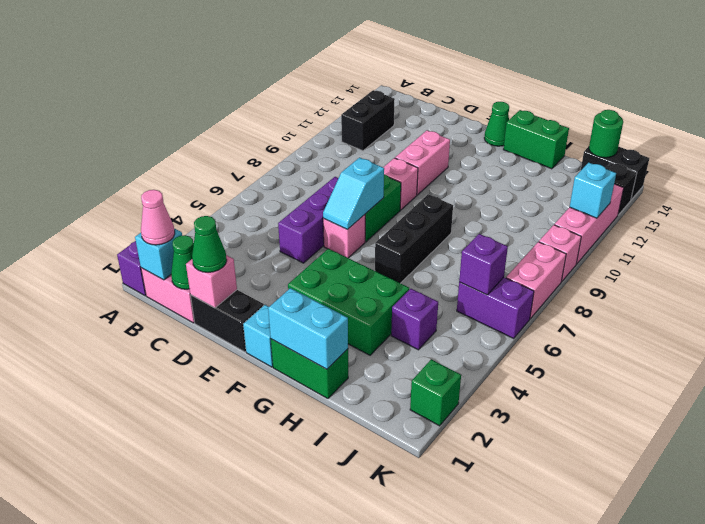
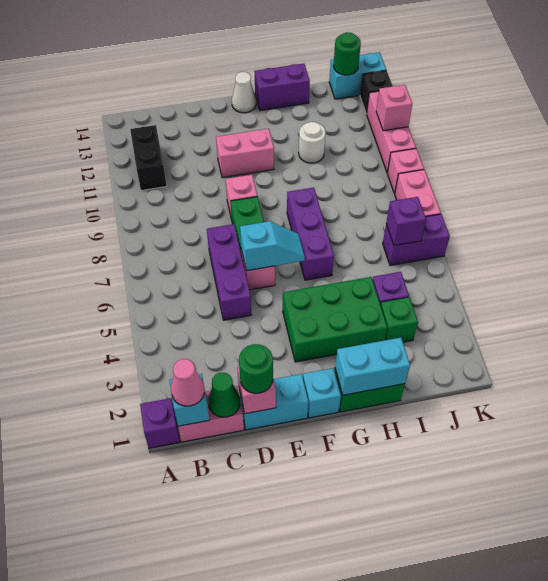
black 1x2 brick [191,290,264,352] -> cyan 1x2 brick [239,374,309,430]
green 1x1 cone [192,216,227,272] -> green 1x1 round brick [239,344,273,393]
cyan 1x2 slope [323,158,384,230] -> cyan 1x2 slope turned to [240,221,305,271]
pink 1x2 brick [395,130,450,195] -> pink 1x2 brick turned to [216,129,274,178]
green 1x1 cone [484,102,509,146] -> white 1x1 cone [232,72,256,113]
black 1x3 brick [375,194,453,283] -> purple 1x3 brick [287,188,334,280]
green 1x2 brick [503,110,569,169] -> purple 1x2 brick [255,64,310,111]
none -> white 1x1 round brick [299,122,326,163]
black 1x2 brick [581,146,649,200] -> cyan 1x2 brick [329,52,386,99]
green 1x1 brick [410,359,461,426] -> green 1x1 brick moved to [380,297,418,342]
cyan 1x1 brick [570,162,616,218] -> pink 1x1 brick [376,85,412,131]

